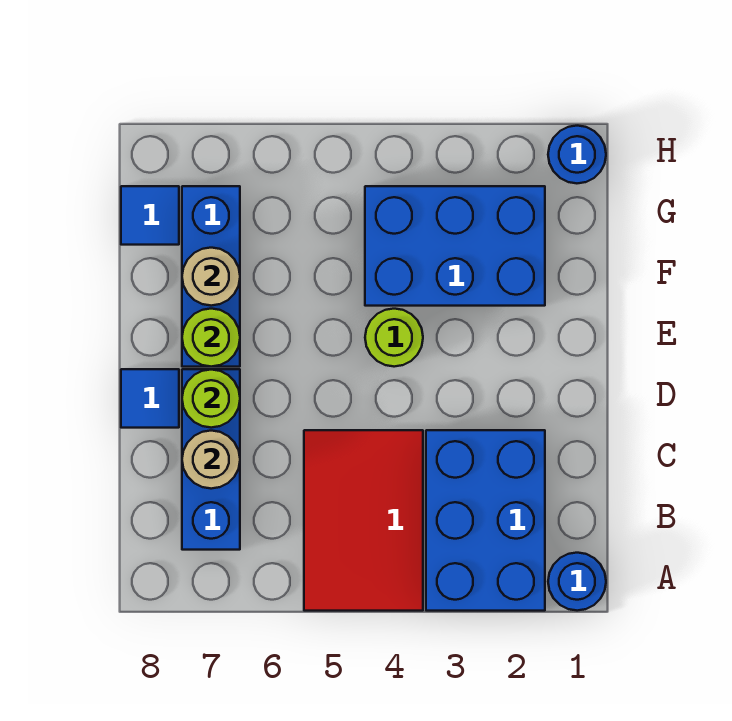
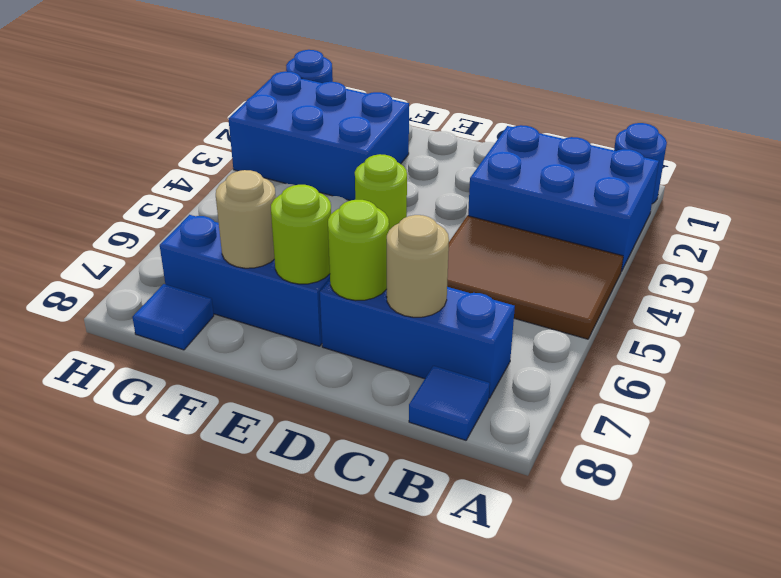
red 2x3 tile [304,430,423,611] -> brown 2x3 tile [447,216,623,339]
blue 1x1 tile [121,369,179,428] -> blue 1x1 tile moved to [409,366,490,440]
blue 2x3 brick [365,186,545,306] -> blue 2x3 brick turned to [228,71,409,200]

